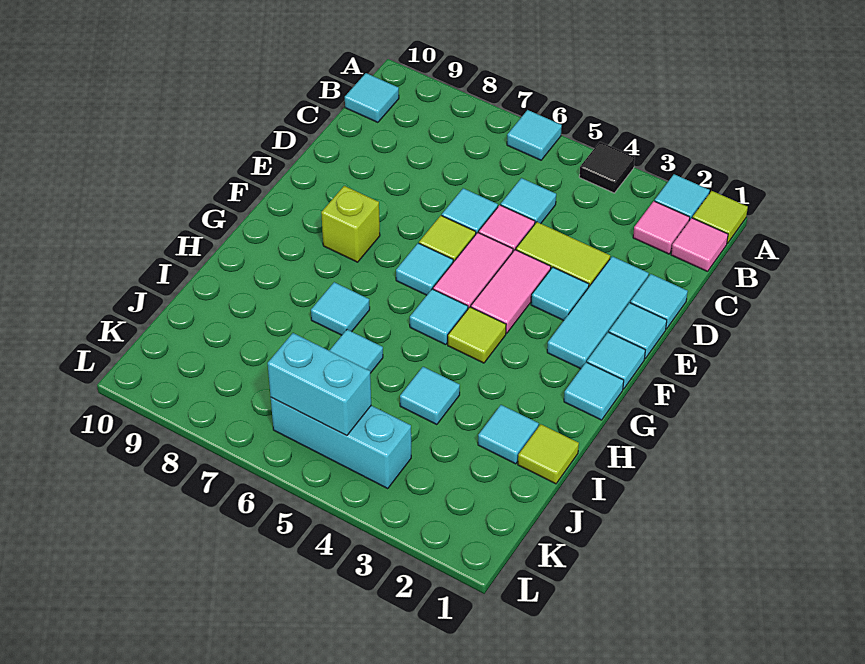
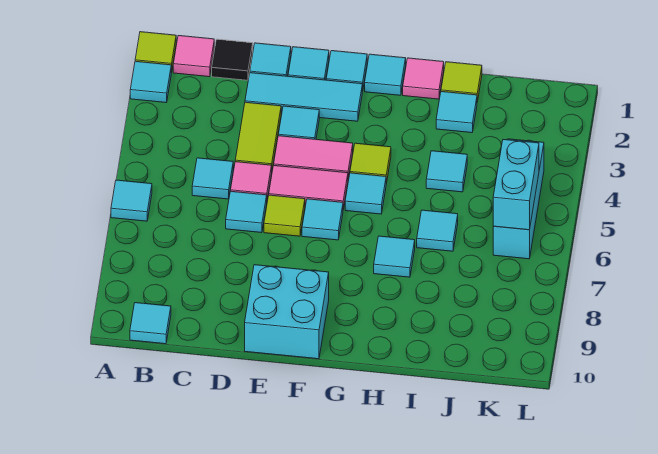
black 1x1 tile [579,142,635,193] -> black 1x1 tile moved to [212,39,253,80]
pink 1x1 tile [633,201,690,254] -> pink 1x1 tile moved to [403,58,444,99]
none -> cyan 2x2 brick [245,265,329,359]
lime 1x1 brick [321,186,380,262] -> none

